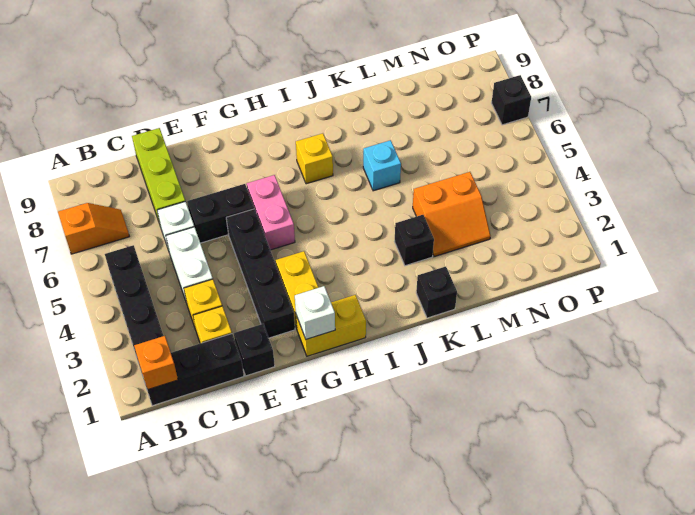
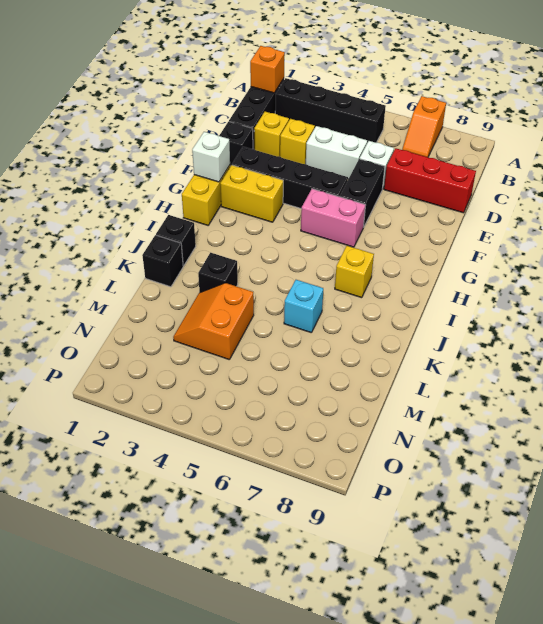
lime 1x3 brick [132,128,185,224] -> red 1x3 brick [384,148,476,213]
black 1x1 brick [492,75,531,125] -> black 1x1 brick moved to [156,215,196,266]

